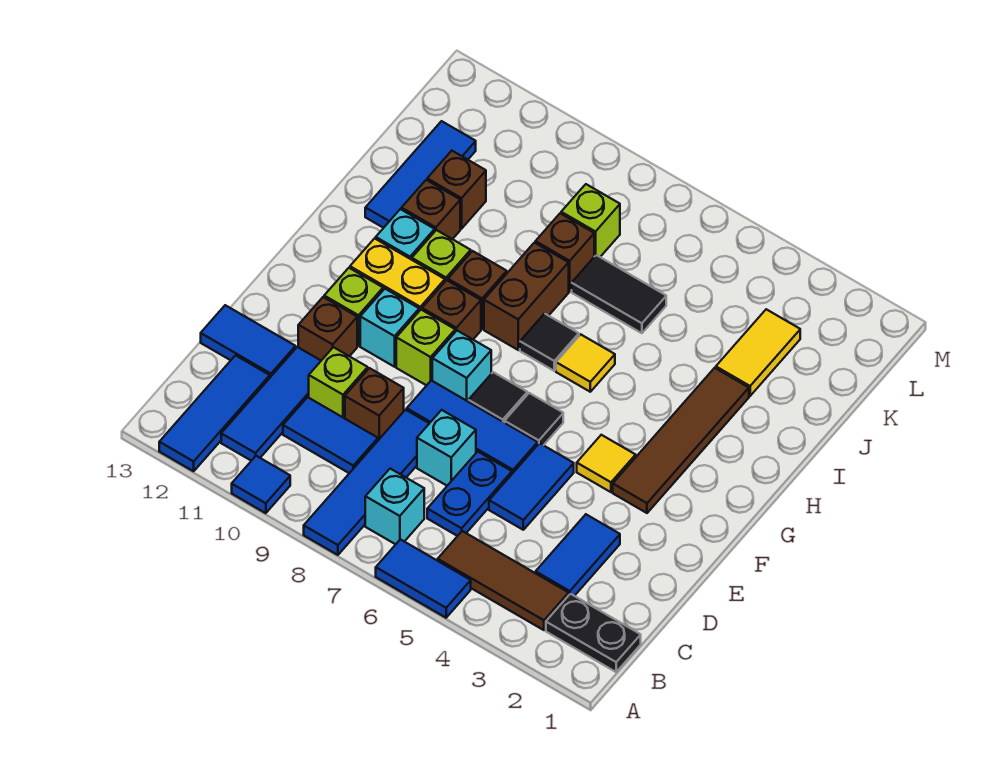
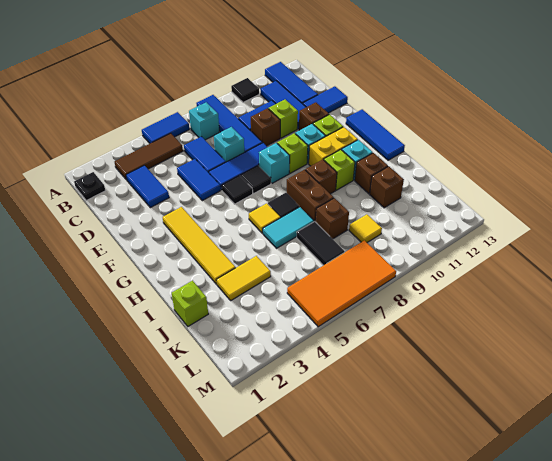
blue 1x1 tile [232,456,290,513] -> black 1x1 tile [231,78,259,102]
black 1x2 plate [546,594,641,672] -> black 1x1 plate [74,172,106,201]
blue 1x2 plate [427,452,512,536] -> blue 1x2 tile [184,136,226,172]
brown 1x4 tile [613,368,749,513] -> yellow 1x4 tile [163,207,235,284]
yellow 1x1 tile [577,435,636,492] -> yellow 1x1 tile moved to [349,214,382,242]
brown 1x1 brick [422,280,481,339] -> none
none -> cyan 1x2 tile [263,207,314,248]
blue 1x3 tile [365,121,476,228] -> blue 1x3 tile moved to [346,109,405,160]
yellow 1x2 tile [716,309,800,396] -> yellow 1x2 tile turned to [216,256,271,300]
black 1x2 tile [572,255,666,333] -> black 1x2 tile turned to [297,222,345,265]
lime 1x1 brick [561,184,620,257] -> lime 1x1 brick moved to [172,281,208,326]
none -> orange 2x4 tile [287,240,396,327]

